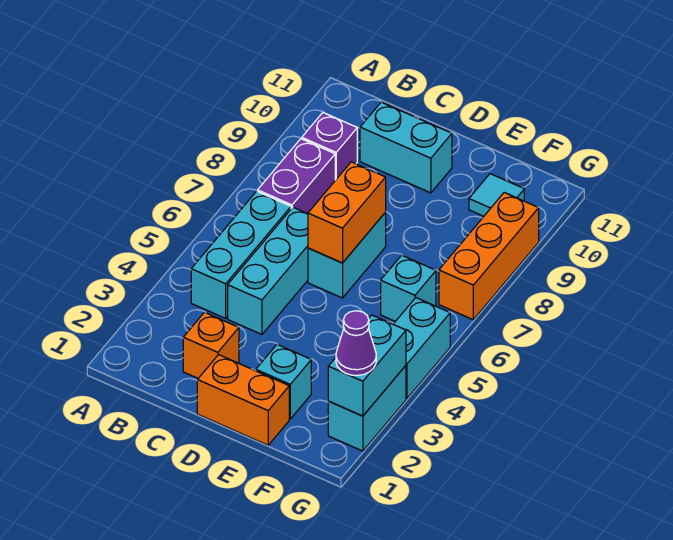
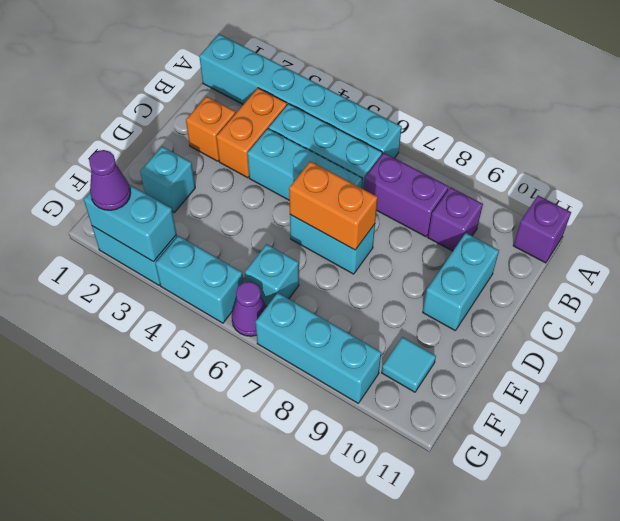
none -> cyan 1x6 brick [199,34,402,158]
none -> purple 1x1 brick [513,196,571,263]
orange 1x2 brick [197,355,289,445] -> orange 1x2 brick moved to [216,88,287,178]
none -> purple 1x1 cone [232,282,267,336]
orange 1x3 brick [439,193,539,320] -> cyan 1x3 brick [256,293,381,403]

